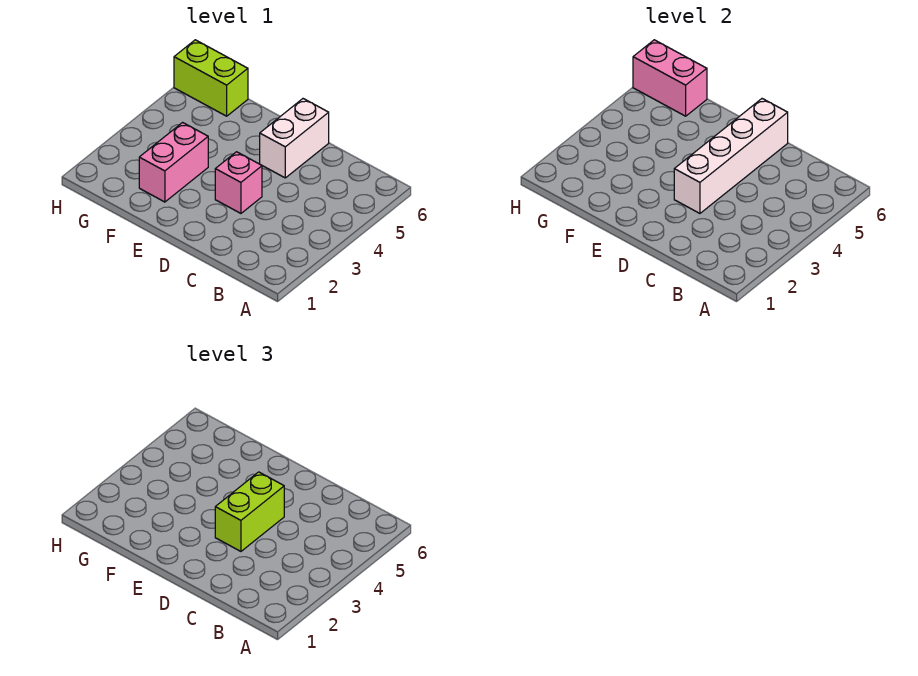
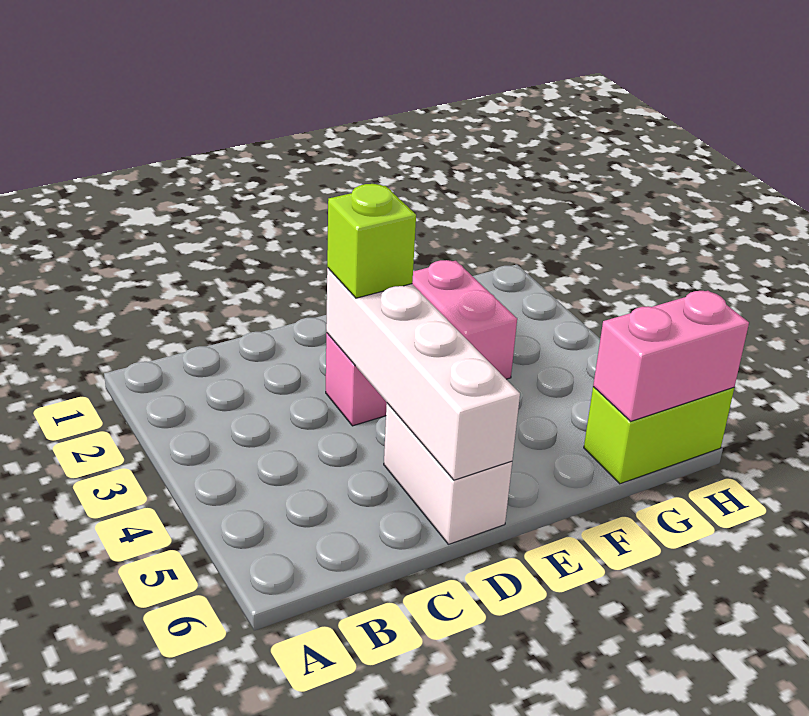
lime 1x2 brick [215,472,284,551] -> lime 1x1 brick [327,184,416,298]

